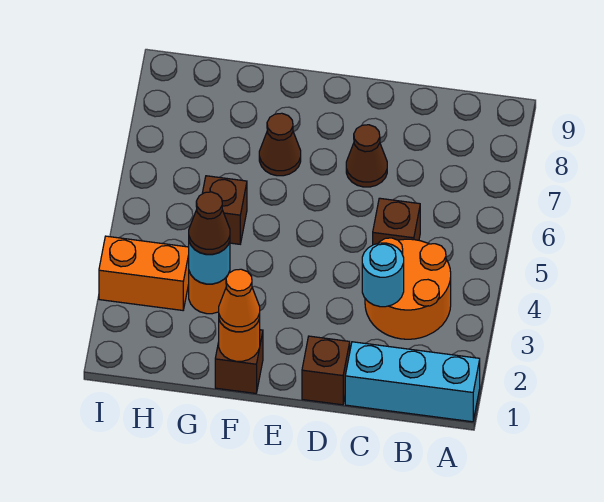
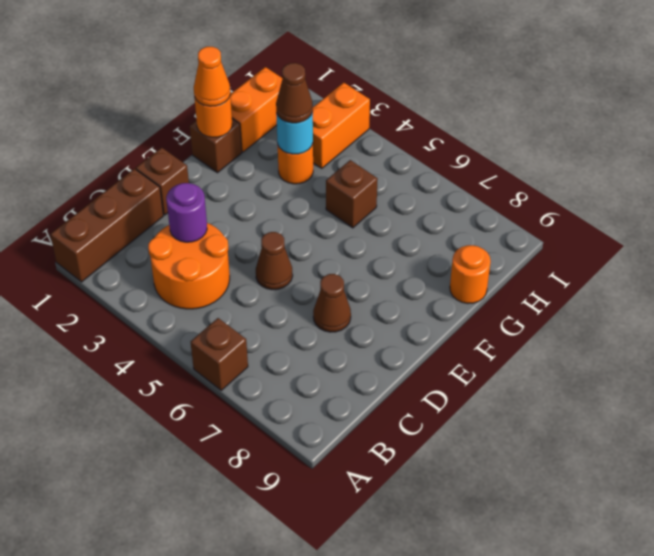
cyan 1x3 brick [345,342,480,422] -> brown 1x3 brick [50,169,163,282]
cyan 1x1 round brick [362,243,404,307] -> purple 1x1 round brick [166,183,207,242]
brown 1x1 brick [373,198,420,245] -> brown 1x1 brick moved to [191,318,248,390]
brown 1x1 cone [259,113,301,176] -> brown 1x1 cone moved to [256,232,293,290]
none -> orange 1x2 brick [230,67,282,152]
none -> orange 1x1 round brick [450,245,491,304]

